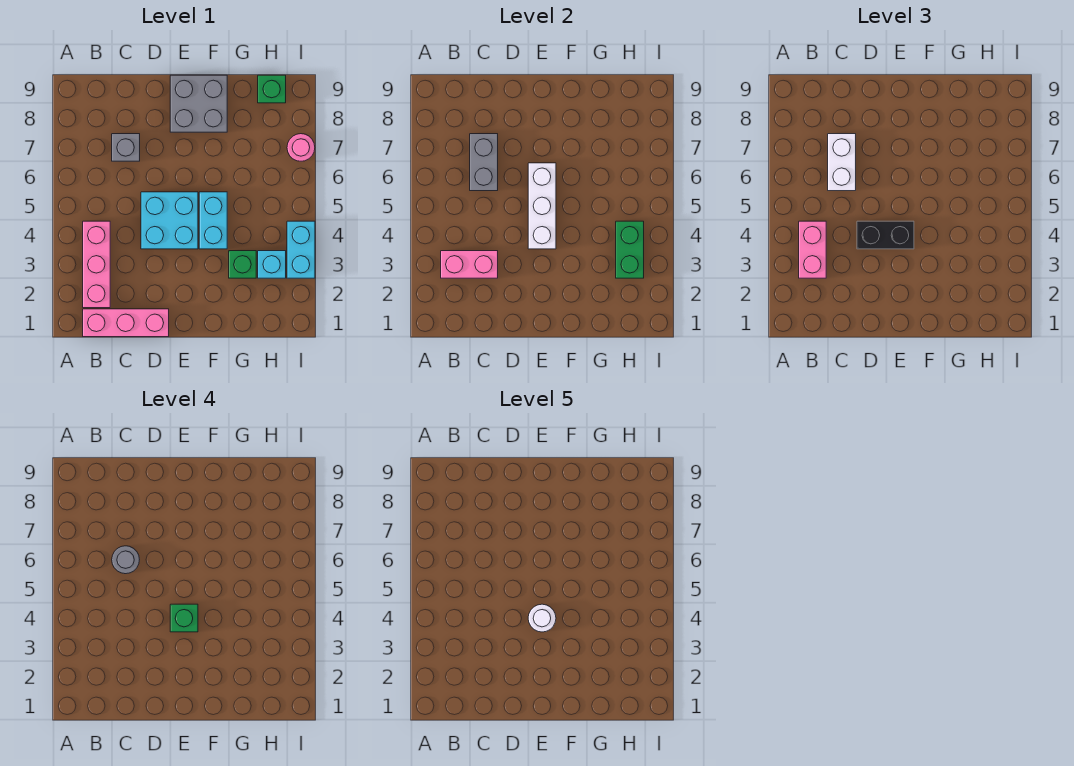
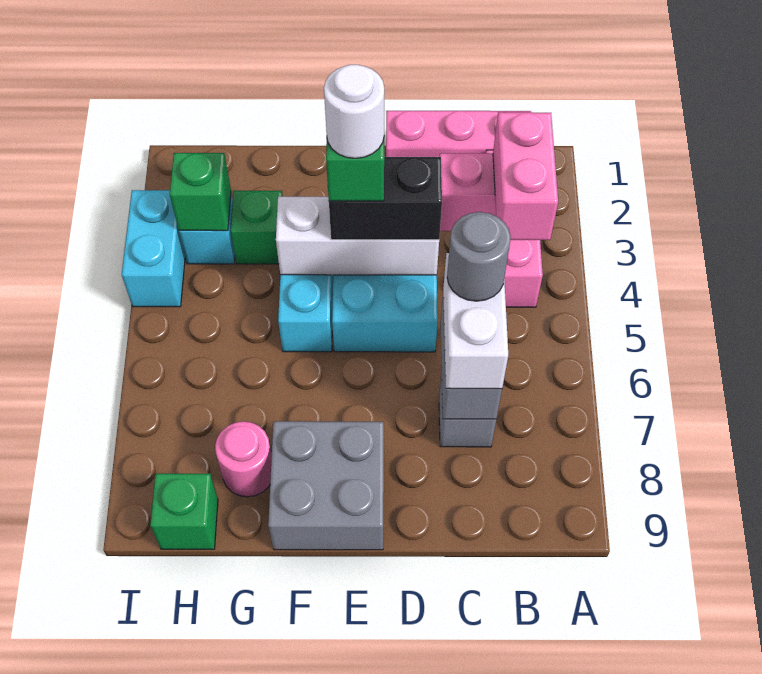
white 1x3 brick [528,163,556,249] -> white 1x3 brick turned to [276,197,439,275]
green 1x2 brick [616,221,644,278] -> green 1x1 brick [170,153,231,231]
pink 1x1 round brick [287,134,315,161] -> pink 1x1 round brick moved to [215,421,272,497]

